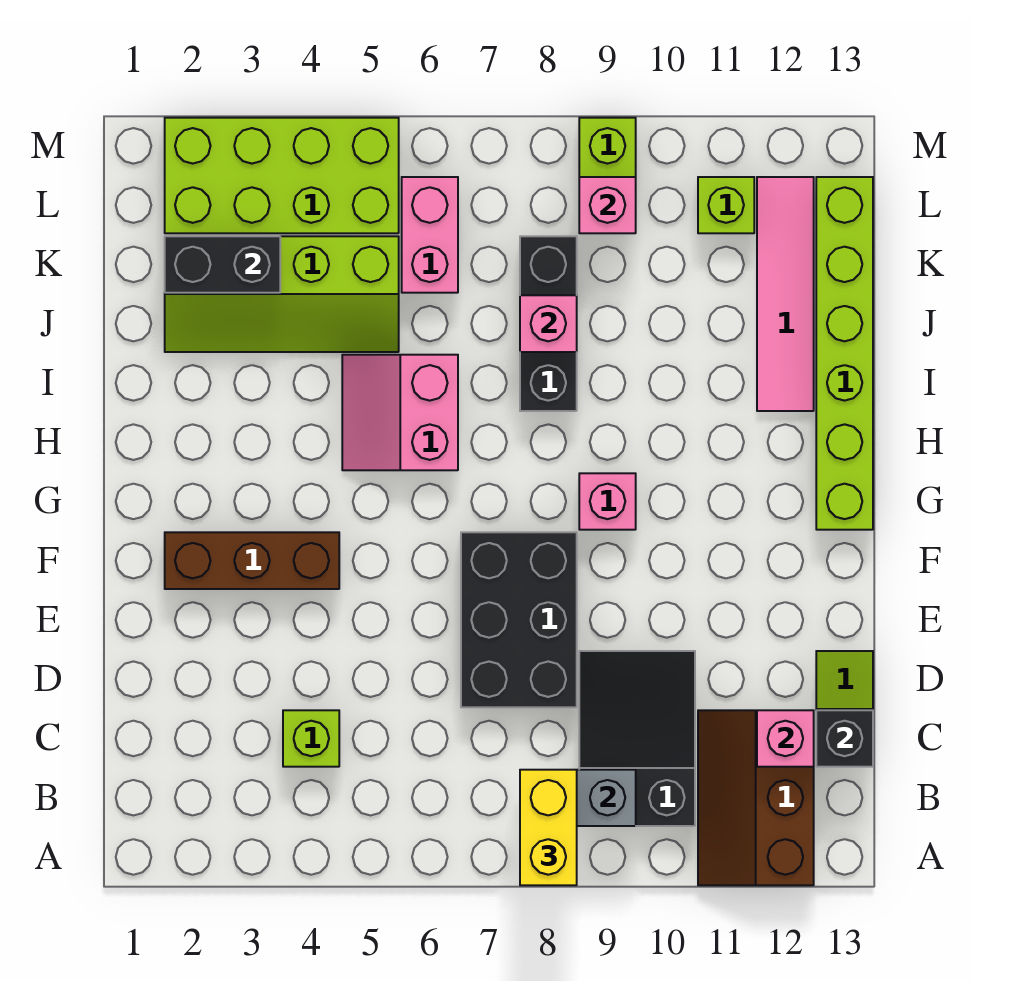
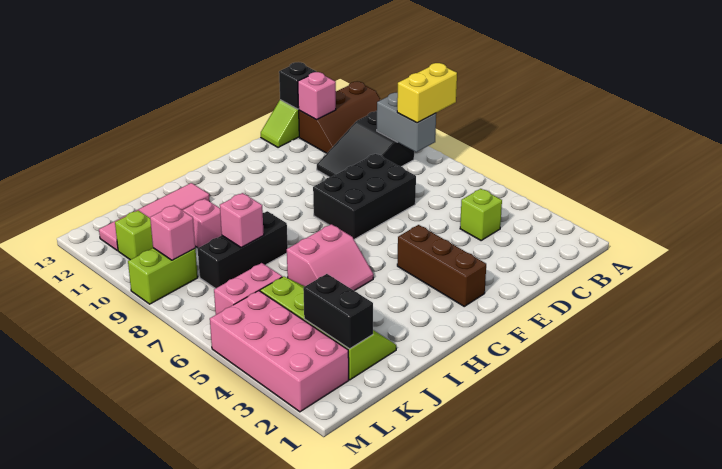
pink 1x1 brick [579,473,636,530] -> pink 1x1 brick moved to [183,199,222,248]
lime 1x6 brick [816,177,873,530] -> none
lime 2x4 brick [165,118,399,233] -> pink 2x4 brick [210,291,349,412]

